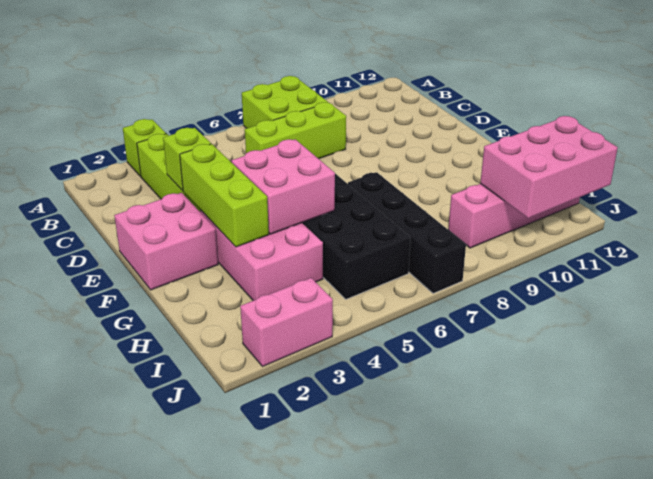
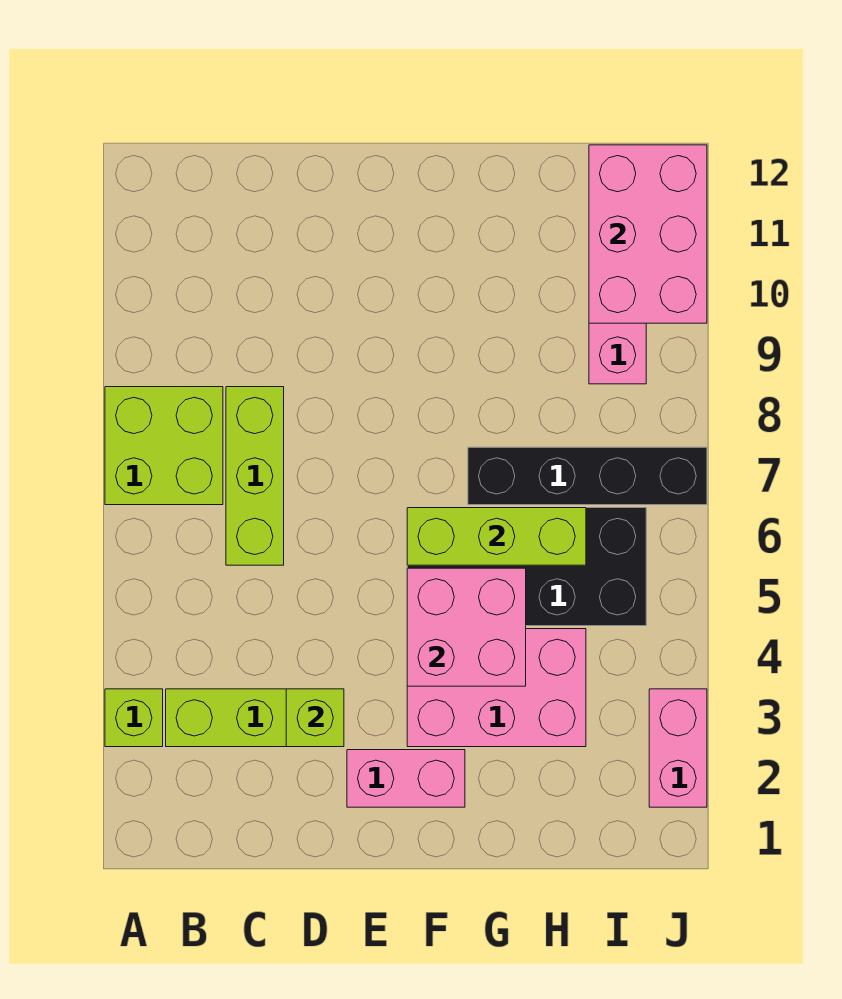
pink 2x2 brick [114,193,218,290] -> pink 1x2 brick [347,750,465,807]
lime 1x3 brick [180,144,269,247] -> lime 1x3 brick moved to [407,508,586,565]

